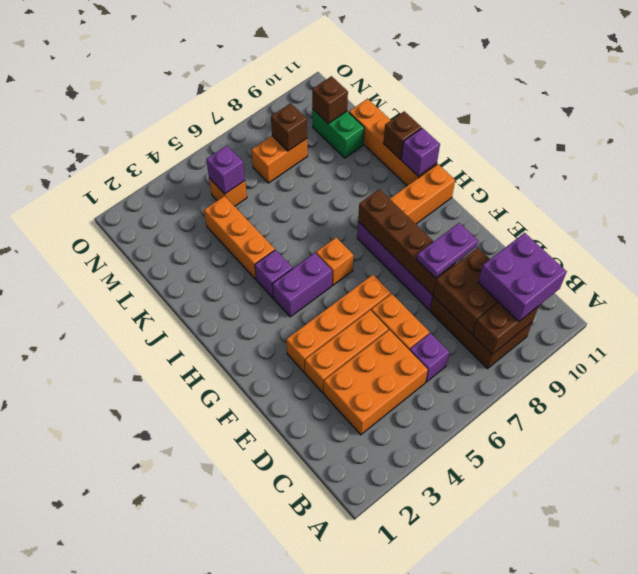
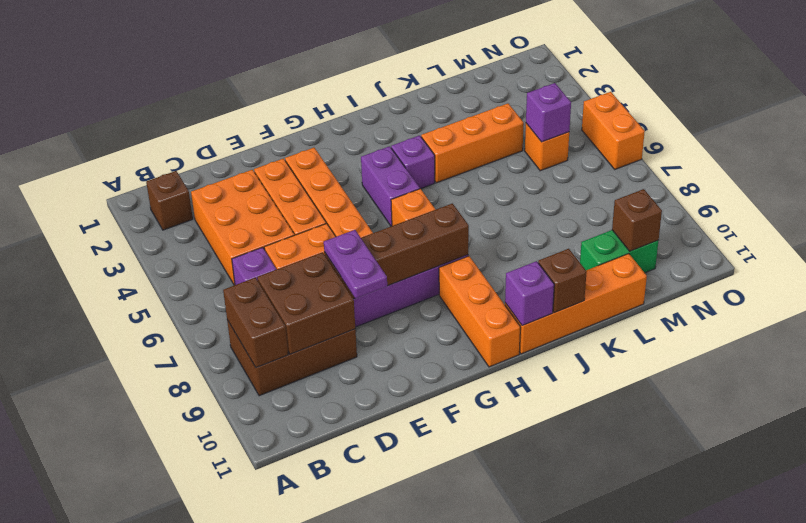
purple 2x2 brick [478,233,567,321] -> none
orange 1x2 brick [251,136,308,183] -> orange 1x2 brick moved to [582,92,645,169]
brown 1x1 brick [271,103,307,151] -> brown 1x1 brick moved to [146,171,193,230]

